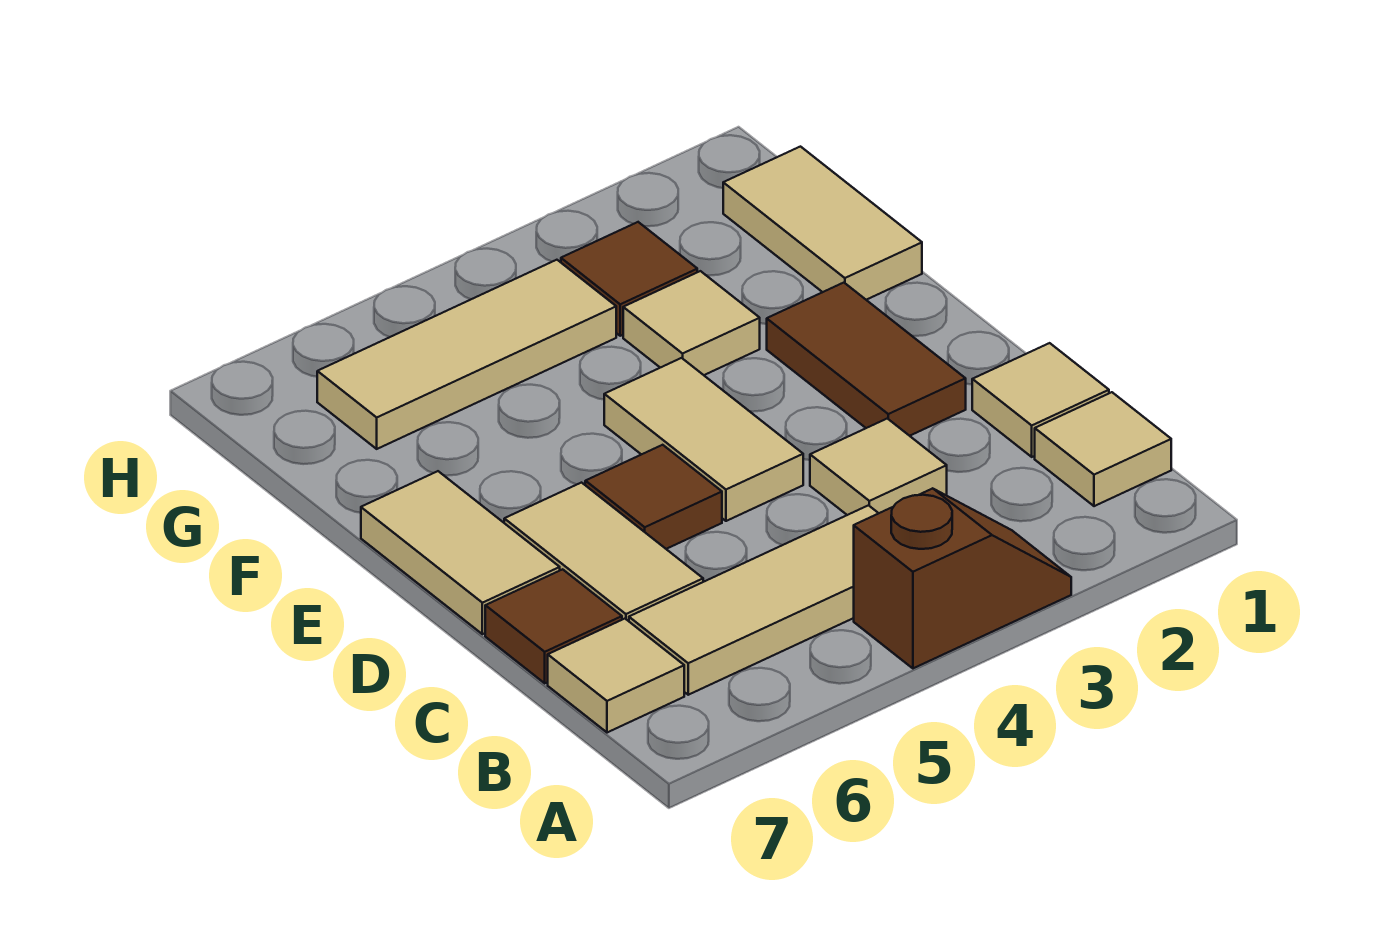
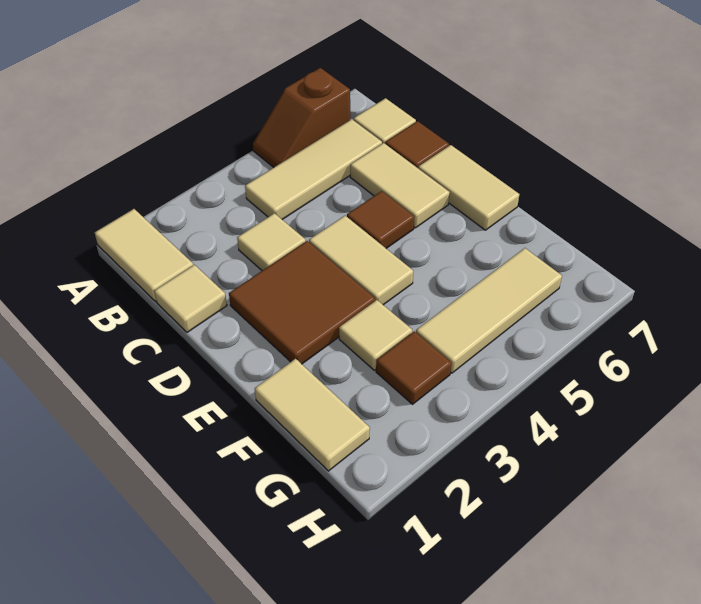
brown 1x2 slope [854,488,1071,668] -> brown 1x2 slope moved to [253,68,350,167]
tan 1x1 tile [1035,392,1171,506] -> tan 1x2 tile [95,209,193,301]
brown 1x2 tile [767,283,966,436] -> brown 2x2 tile [229,241,375,364]

